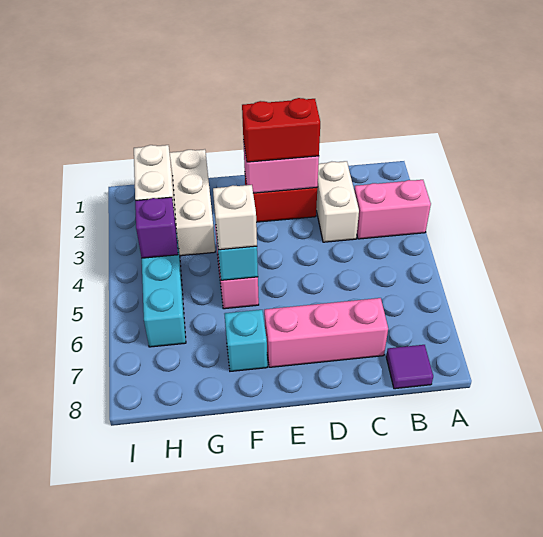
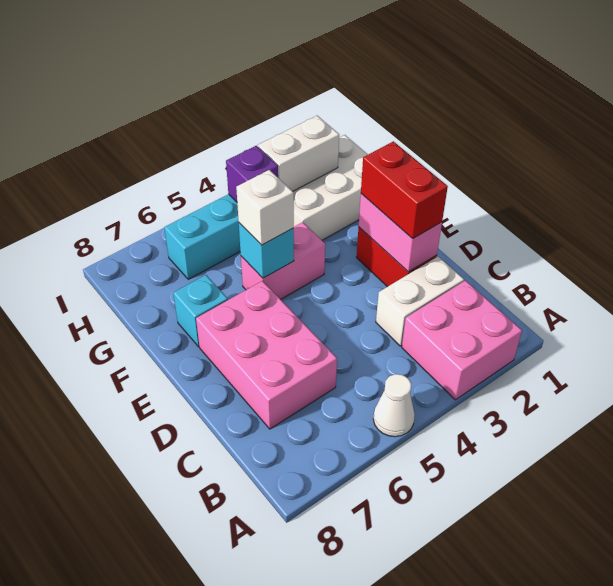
pink 1x2 brick [354,180,431,239] -> pink 2x2 brick [402,281,522,400]
none -> white 1x1 cone [373,374,415,437]
purple 1x1 tile [386,345,433,389] -> none
pink 1x3 brick [264,298,388,367] -> pink 2x3 brick [196,281,337,429]

